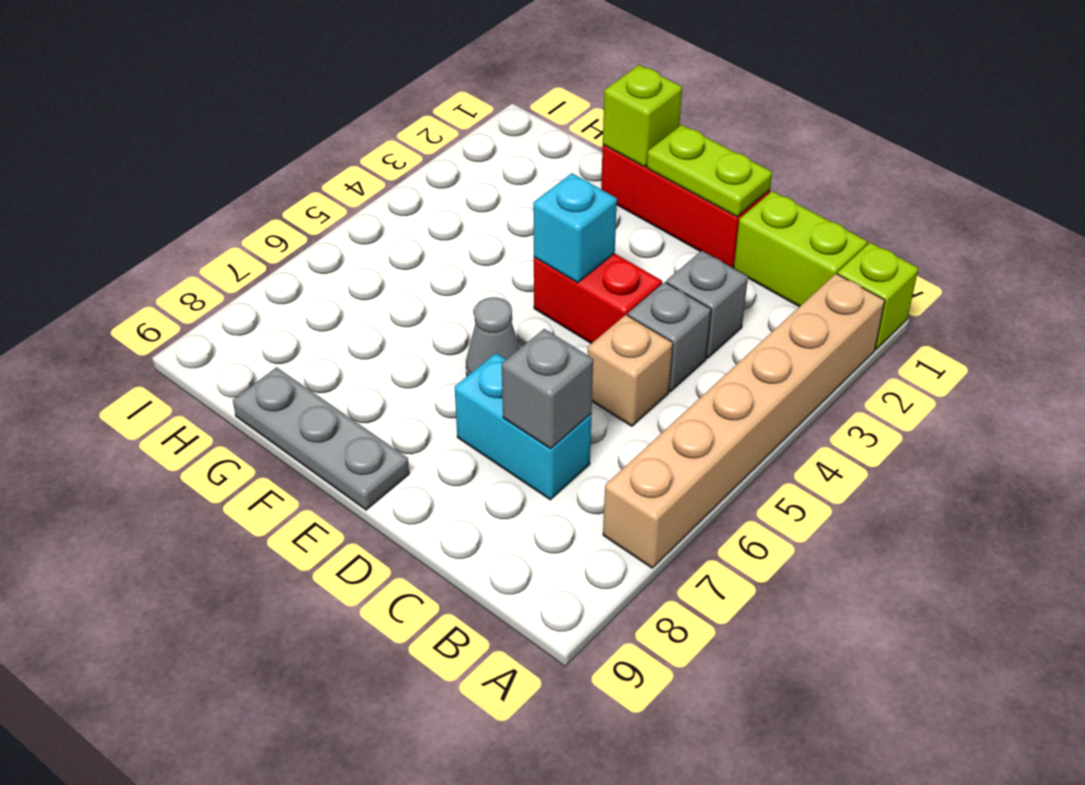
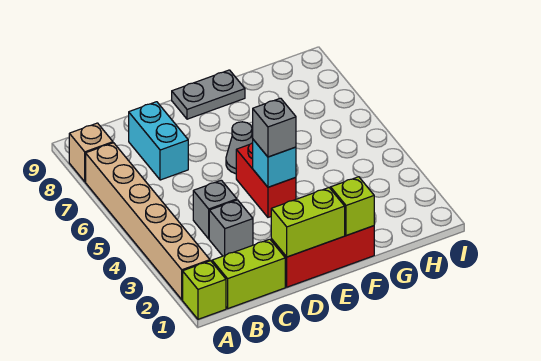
tan 1x1 brick [588,315,673,426] -> tan 1x1 brick moved to [69,123,113,182]
cyan 1x2 brick [455,353,592,500] -> cyan 1x2 brick turned to [129,102,188,180]
grey 1x1 brick [502,329,593,449] -> grey 1x1 brick moved to [253,98,296,157]
lime 1x2 plate [647,125,772,217] -> lime 1x2 brick [271,188,345,257]
red 1x2 brick [534,253,662,344] -> red 1x2 brick turned to [236,143,296,217]
grey 1x3 plate [233,367,409,510] -> grey 1x2 plate [172,70,245,119]

